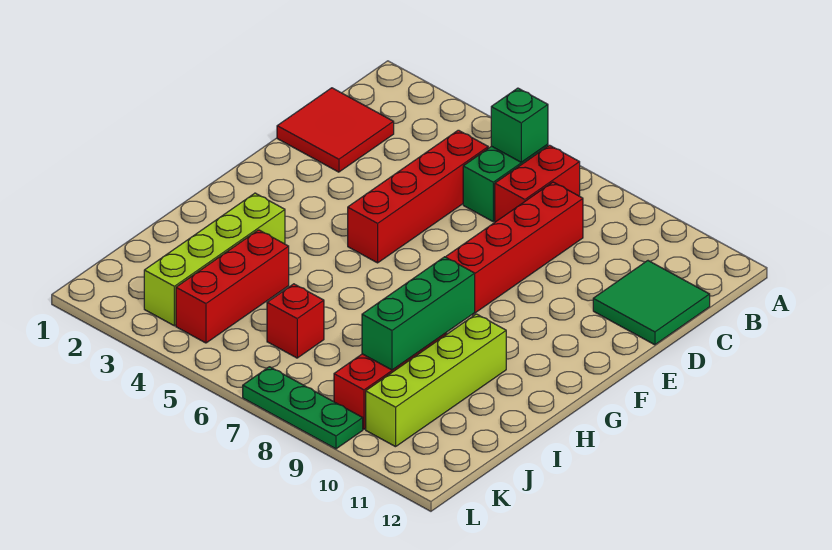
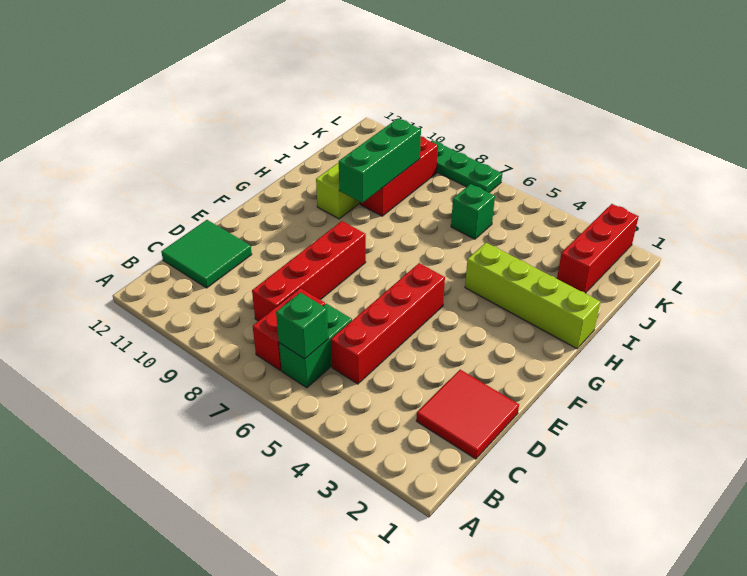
lime 1x4 brick [144,193,285,326] -> lime 1x4 brick turned to [465,243,600,349]
red 1x3 brick [176,230,289,343] -> red 1x3 brick moved to [557,204,639,293]
red 1x1 brick [267,284,324,358] -> green 1x1 brick [451,184,495,239]

